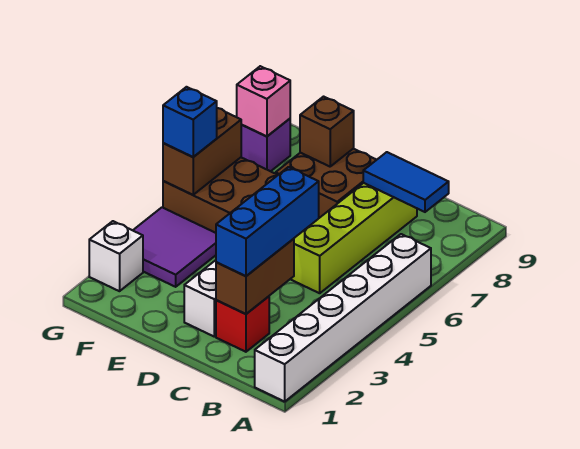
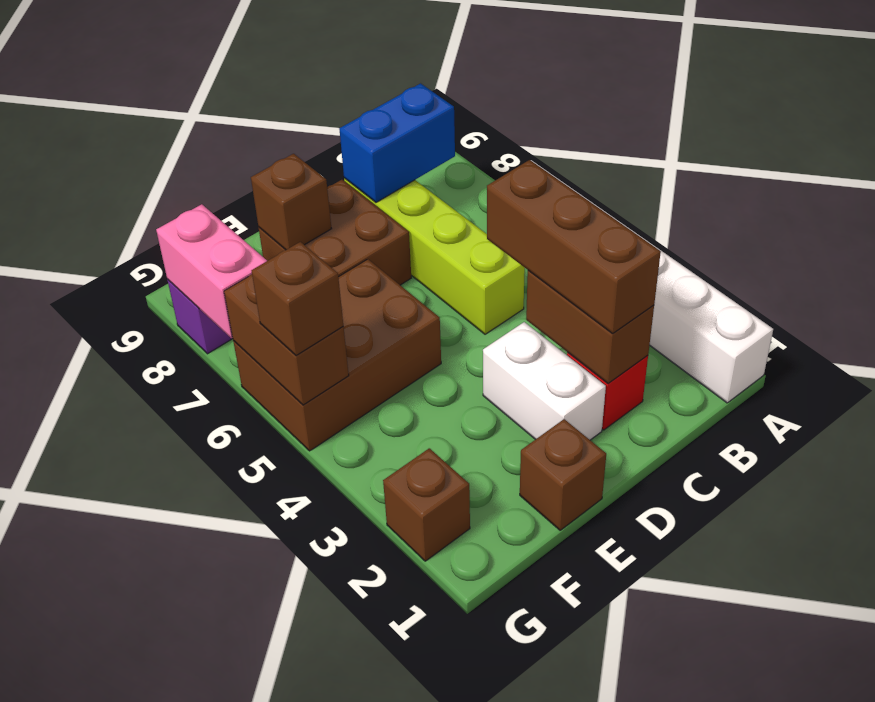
blue 1x2 tile [363,152,449,212] -> blue 1x2 brick [339,83,455,202]
blue 1x3 brick [216,167,319,276] -> brown 1x3 brick [487,160,661,334]
none -> brown 1x1 brick [520,419,606,530]
purple 2x2 tile [133,207,216,287] -> none
white 1x1 brick [89,221,143,291] -> brown 1x1 brick [383,448,470,561]
blue 1x1 brick [163,87,217,157] -> brown 1x1 brick [252,242,343,356]
pink 1x1 brick [237,66,290,137] -> pink 1x2 brick [156,204,267,338]

